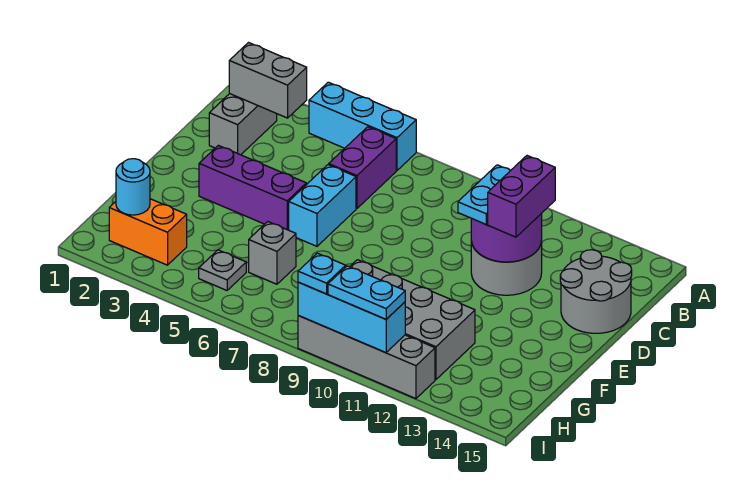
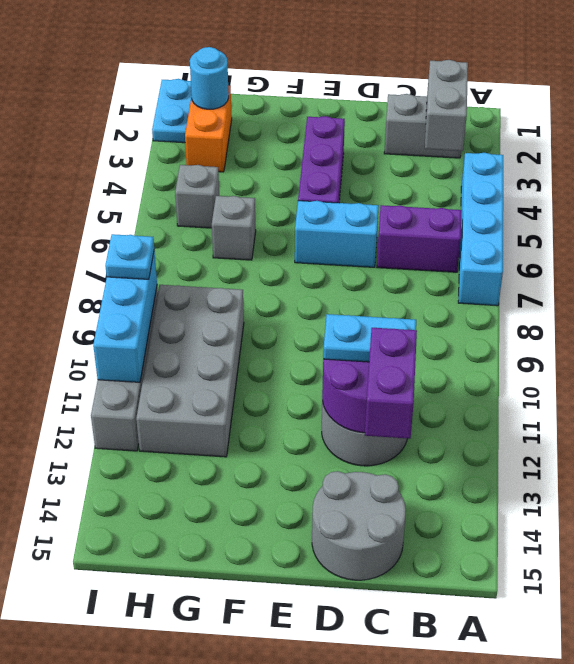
cyan 1x3 brick [309,82,416,170] -> cyan 1x4 brick [458,153,503,306]
purple 1x2 brick [488,156,555,237] -> purple 1x2 brick turned to [365,328,417,439]
grey 1x1 plate [199,250,246,290] -> grey 1x1 brick [175,165,219,228]
cyan 1x2 plate [328,266,405,319] -> cyan 1x2 plate moved to [152,79,192,143]

